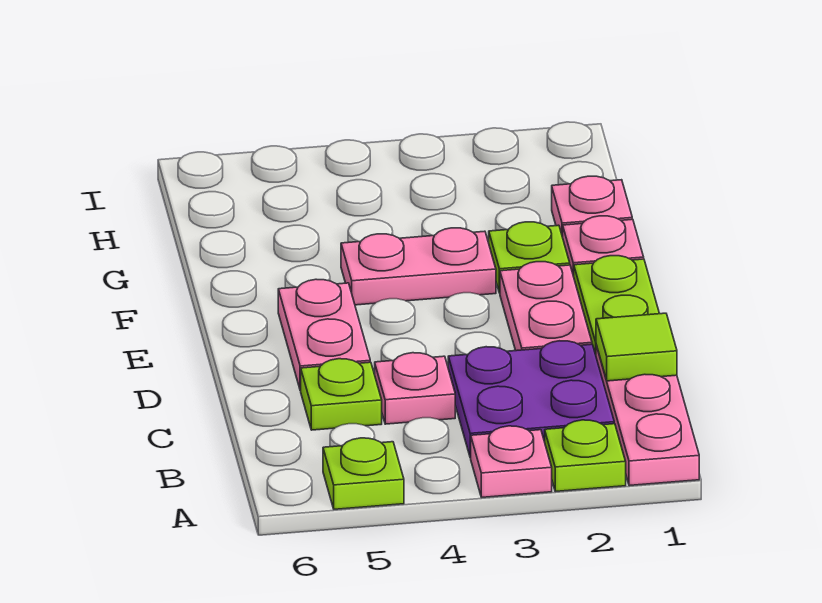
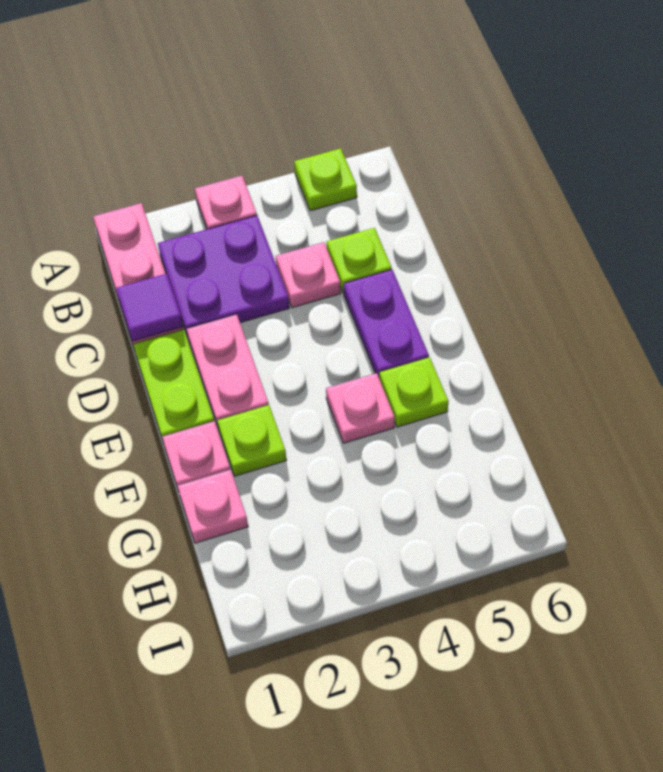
lime 1x1 plate [545,420,626,492] -> lime 1x1 plate moved to [379,357,449,427]
lime 1x1 tile [596,313,677,381] -> purple 1x1 tile [116,274,183,341]
pink 1x2 plate [278,279,370,391] -> purple 1x2 plate [344,270,429,377]
pink 1x2 plate [341,228,496,305] -> pink 1x1 plate [326,373,395,443]

